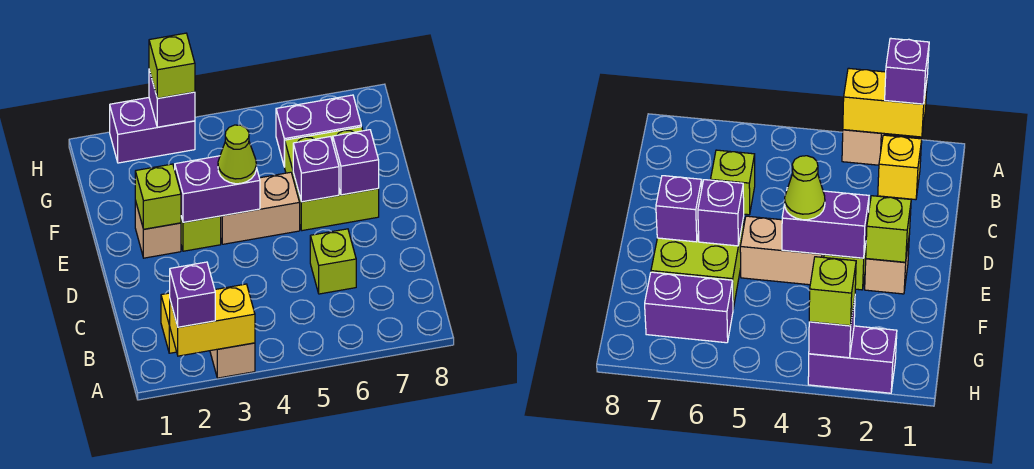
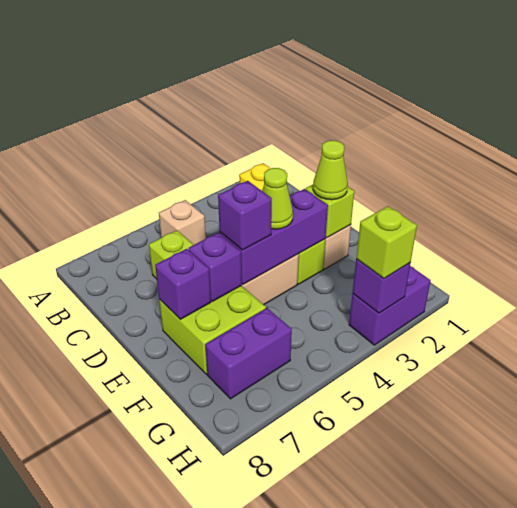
yellow 1x2 brick [170,284,255,356] -> none
purple 1x1 brick [170,262,215,327] -> purple 1x1 brick moved to [218,181,272,250]
tan 1x1 brick [210,343,255,378] -> tan 1x1 brick moved to [159,200,206,245]
none -> lime 1x1 cone [313,140,348,200]
purple 1x2 brick [175,156,260,222] -> purple 1x3 brick [220,189,328,284]

